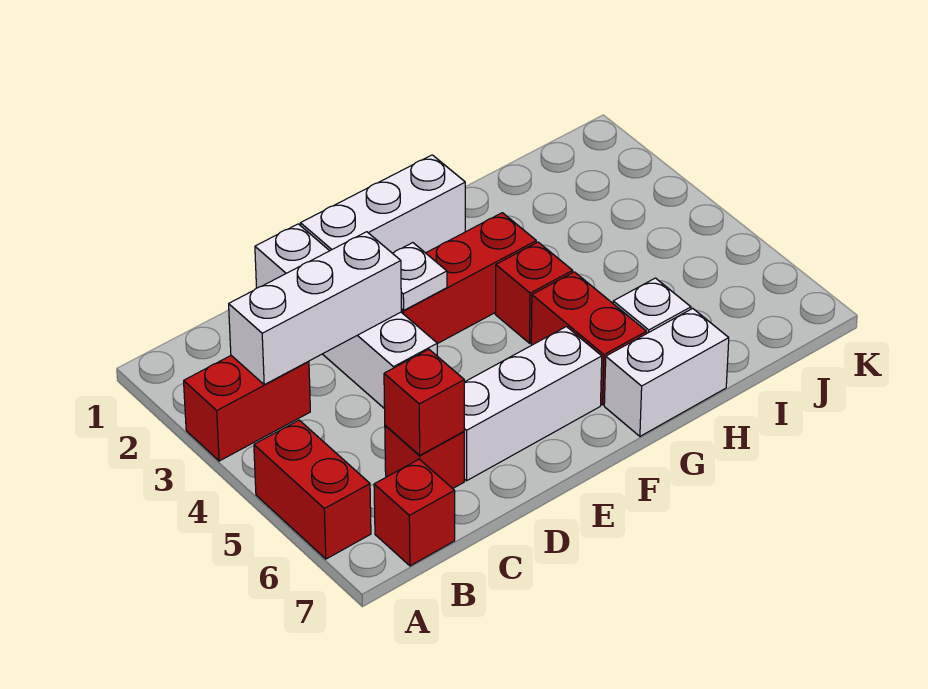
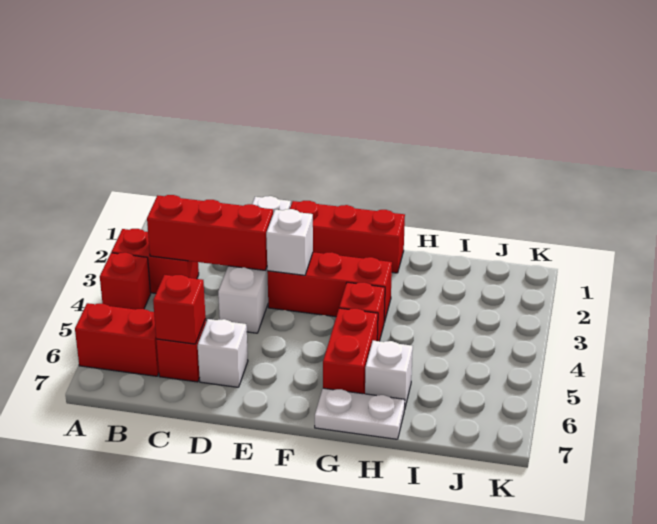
red 1x2 brick [254,420,371,559] -> red 1x2 brick turned to [75,303,159,376]
white 1x3 brick [229,232,401,385] -> red 1x3 brick [147,195,273,271]
red 1x1 brick [374,459,455,566] -> red 1x1 brick moved to [100,253,151,310]
white 1x3 brick [464,327,602,481] -> white 1x1 brick [198,319,248,387]
white 1x3 brick [300,155,465,253] -> red 1x3 brick [290,201,405,273]
white 1x1 plate [393,243,447,311] -> white 1x1 brick [266,209,313,275]
white 1x2 brick [604,308,729,436] -> white 1x2 plate [315,388,405,439]

